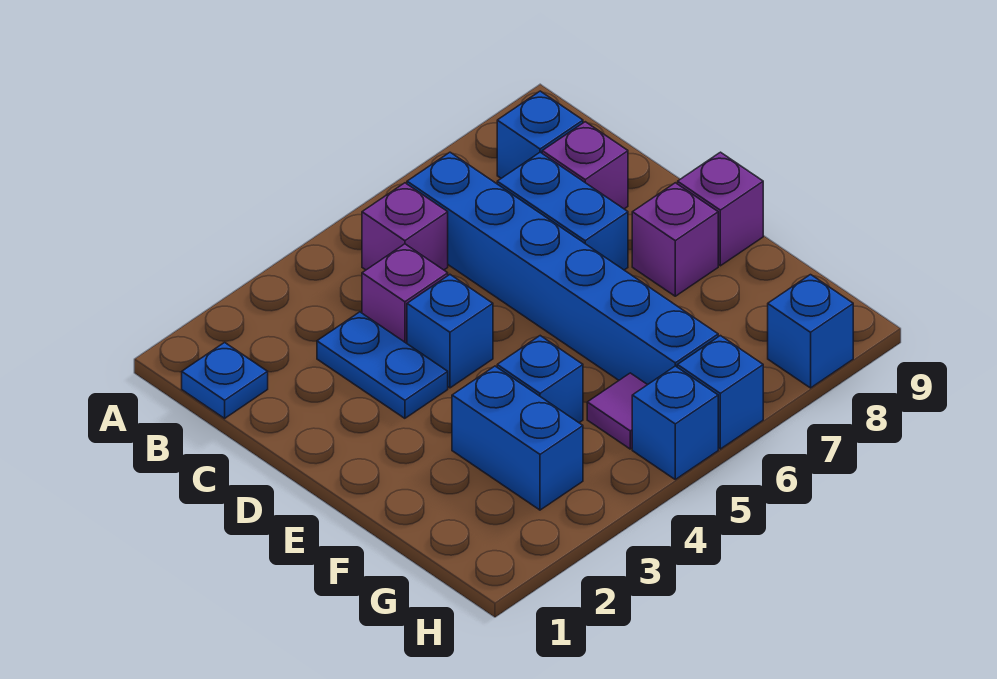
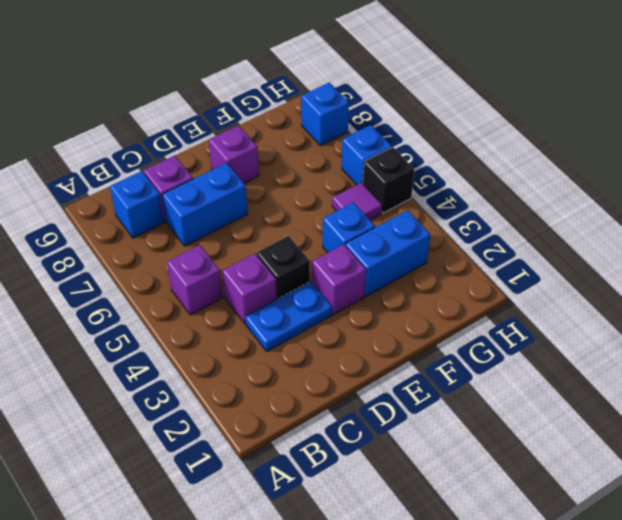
blue 1x1 plate [182,342,268,418] -> none
blue 1x6 brick [407,152,718,385] -> none
blue 1x1 brick [407,275,493,388] -> black 1x1 brick [257,236,310,299]
purple 1x1 brick [678,152,763,266] -> purple 1x1 brick moved to [312,244,366,314]
blue 1x1 brick [632,366,718,479] -> black 1x1 brick [363,147,414,213]

